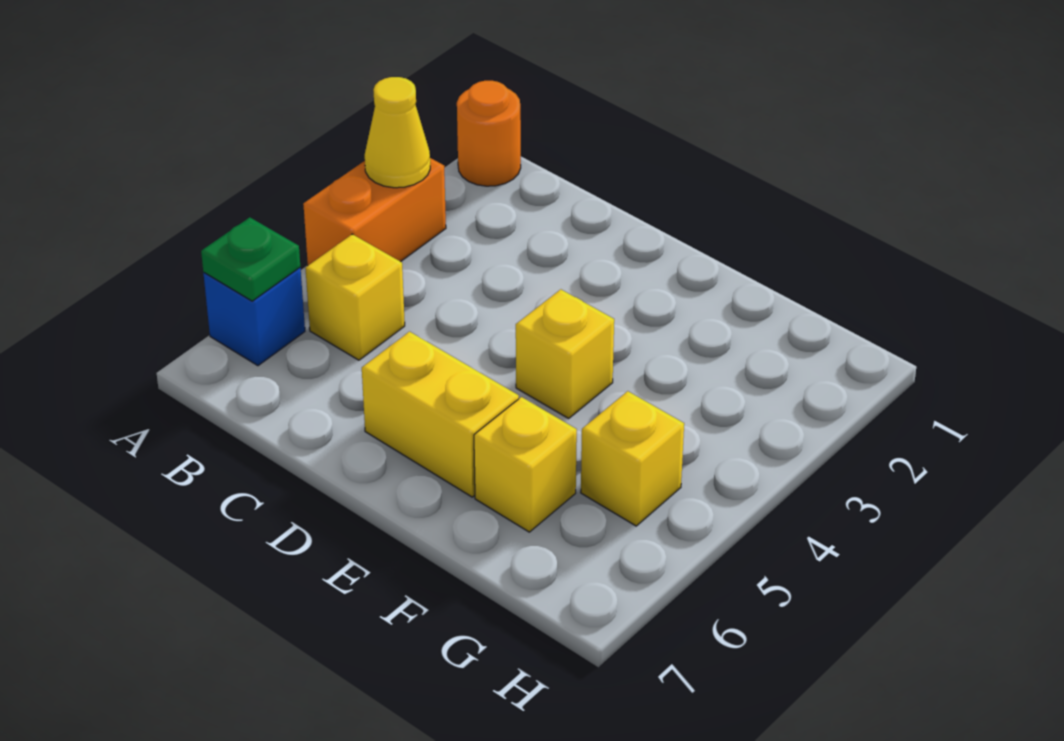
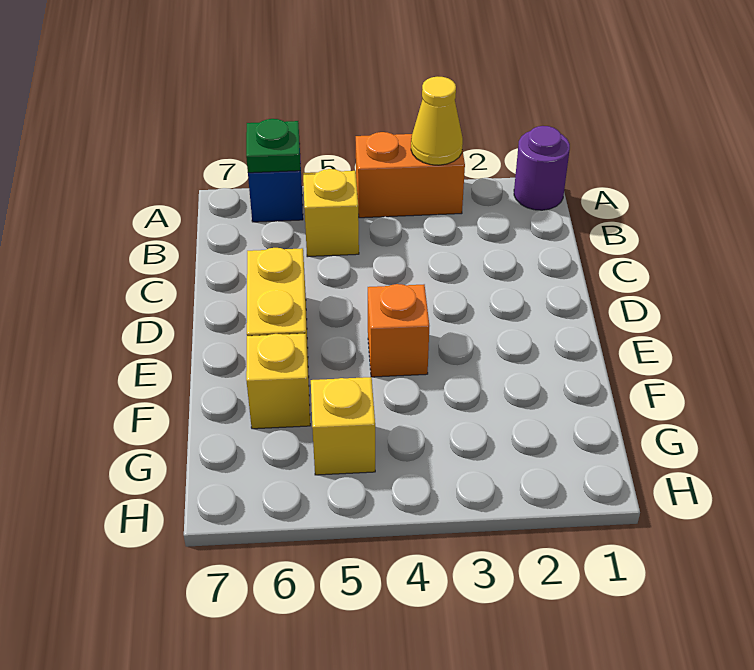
orange 1x1 round brick [457,81,521,186] -> purple 1x1 round brick [514,126,570,210]
yellow 1x1 brick [516,289,614,418] -> orange 1x1 brick [368,284,429,377]

